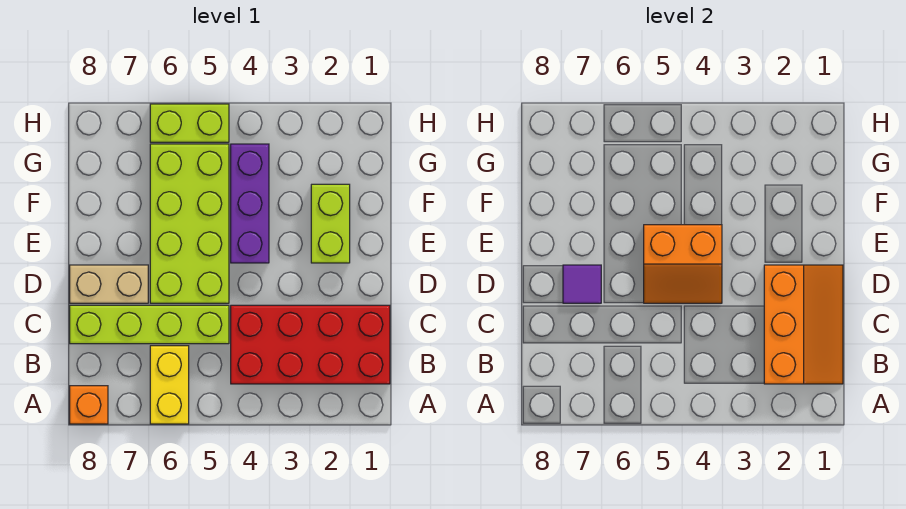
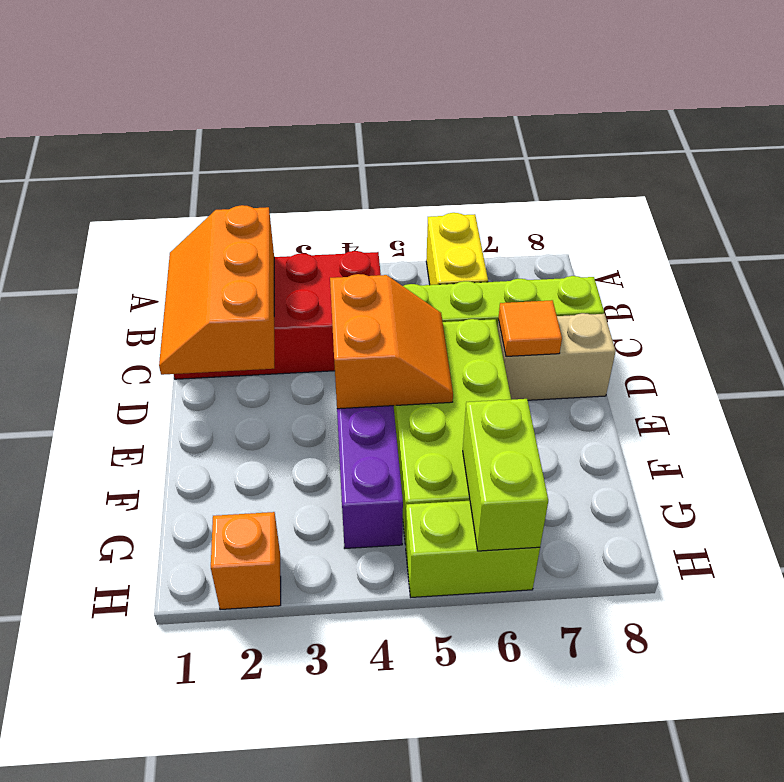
orange 1x1 brick [70,386,108,424] -> orange 1x1 brick moved to [211,512,281,610]
orange 2x2 slope [644,225,722,303] -> orange 2x2 slope turned to [330,274,453,409]
purple 1x1 tile [563,265,601,303] -> orange 1x1 tile [498,300,562,356]
lime 1x2 brick [311,184,350,263] -> lime 1x2 brick moved to [463,399,548,551]

